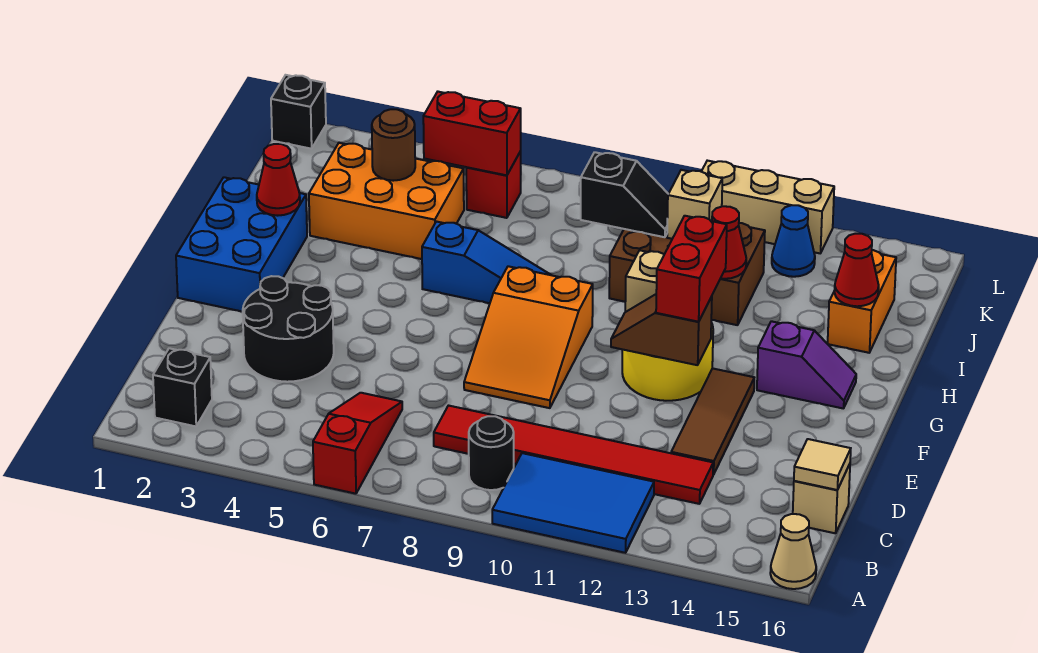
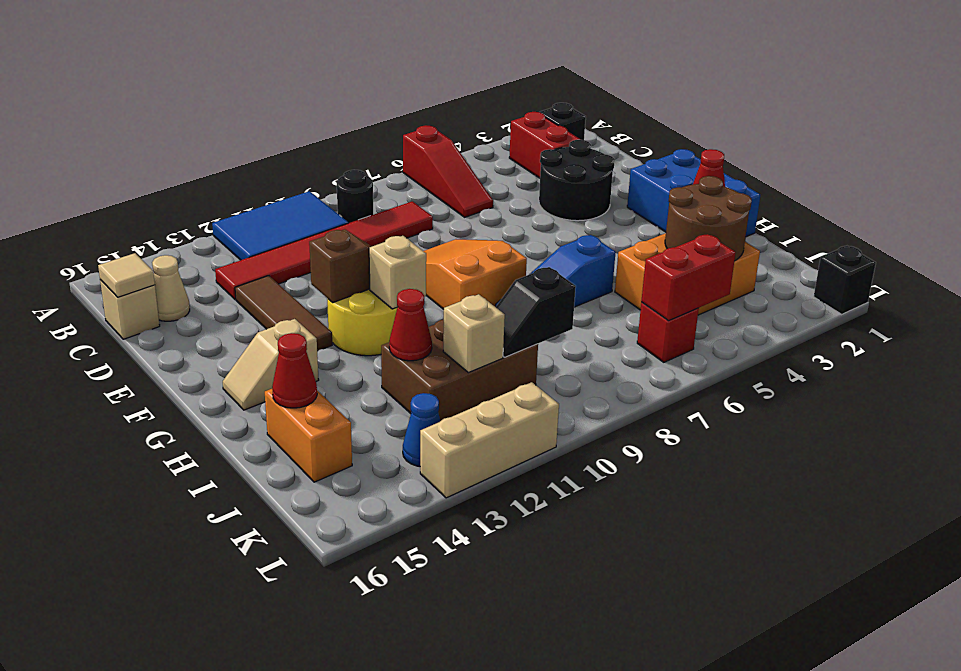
tan 1x1 cone [770,514,816,589] -> tan 1x1 cone moved to [152,255,190,321]
red 1x2 brick [656,216,727,322] -> red 1x2 brick moved to [509,112,581,178]
purple 1x2 slope [757,321,856,409] -> tan 1x2 slope [223,319,319,410]
brown 1x1 round brick [372,109,415,181] -> brown 2x2 round brick [665,176,752,261]

